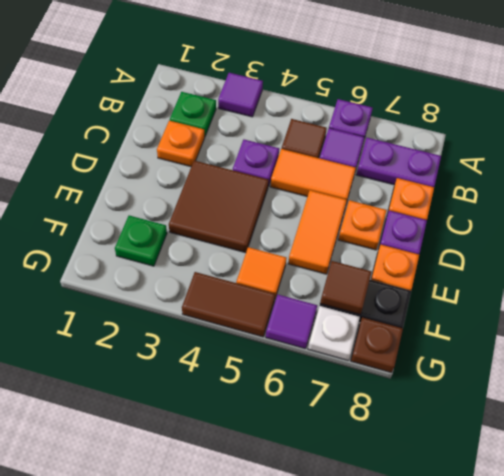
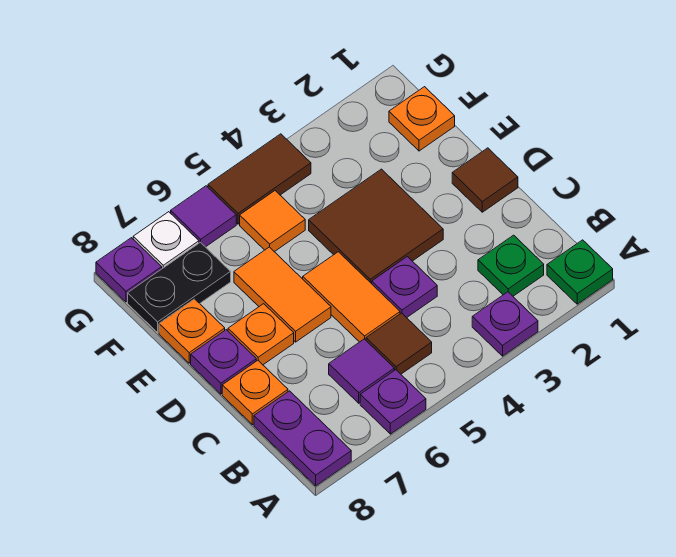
purple 1x1 tile [218,73,263,117] -> purple 1x1 plate [472,292,538,356]
purple 1x2 plate [356,138,441,187] -> purple 1x2 plate turned to [254,391,351,486]
orange 1x1 plate [157,121,205,167] -> orange 1x1 plate moved to [389,87,455,151]
orange 1x2 tile [270,149,356,200] -> orange 1x2 tile turned to [303,252,400,342]
green 1x1 plate [115,216,167,266] -> green 1x1 plate moved to [547,240,613,304]
brown 1x1 tile [320,261,372,315] -> brown 1x1 tile moved to [452,148,518,212]
brown 1x1 plate [351,317,403,373] -> purple 1x1 plate [96,238,162,302]

